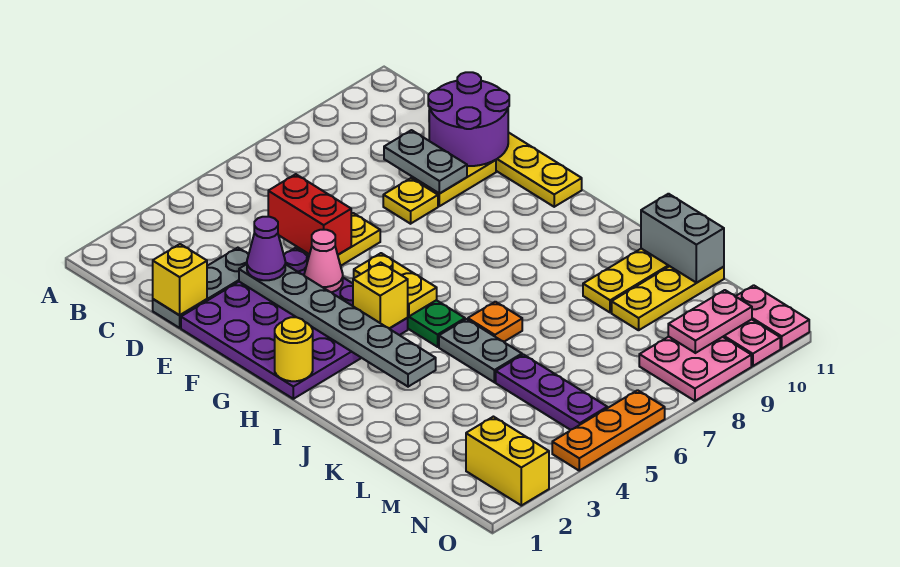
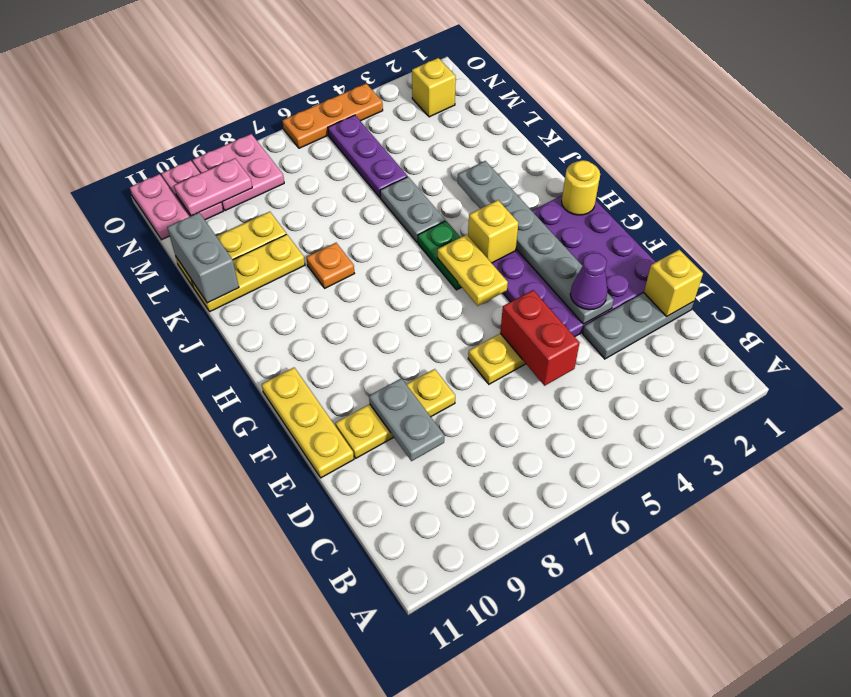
purple 2x2 round brick [428,72,509,166] -> none
pink 1x1 cone [304,230,343,292] -> none
orange 1x1 plate [468,302,522,342] -> orange 1x1 plate moved to [306,243,354,288]
yellow 1x2 brick [466,417,549,506] -> yellow 1x1 brick [412,58,456,117]

